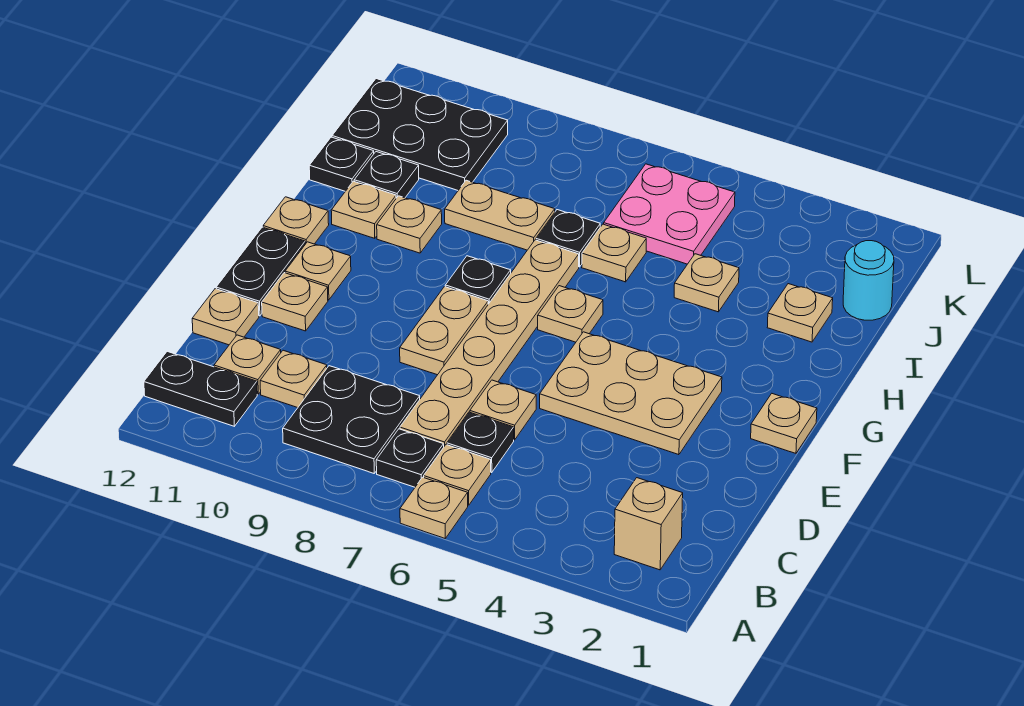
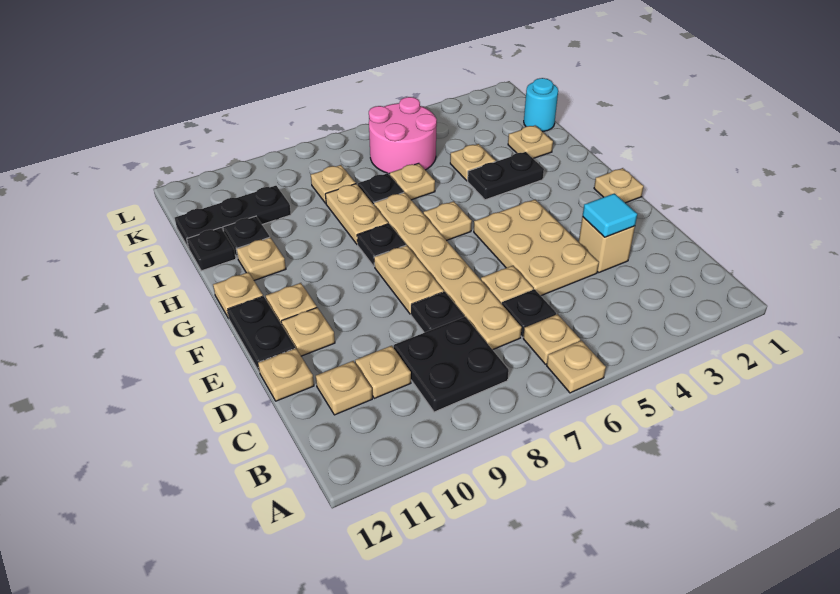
tan 1x1 brick [614,478,683,570] -> tan 1x1 brick moved to [579,217,635,272]
black 1x1 plate [376,429,444,487] -> black 1x1 plate moved to [411,292,464,333]
black 1x2 plate [144,351,257,426] -> black 1x2 plate moved to [468,152,544,200]
none -> cyan 1x1 tile [583,193,637,237]
tan 2x3 plate [540,332,722,455] -> tan 2x3 plate turned to [474,200,599,296]
tan 1x1 plate [377,196,442,253] -> tan 1x1 plate moved to [311,165,356,203]
tan 1x2 plate [445,180,555,250] -> tan 1x2 plate turned to [325,184,388,244]
pink 2x2 plate [604,164,735,264] -> pink 2x2 round brick [369,97,437,174]
black 2x3 plate [332,79,508,190] -> black 1x3 plate [175,186,291,248]

